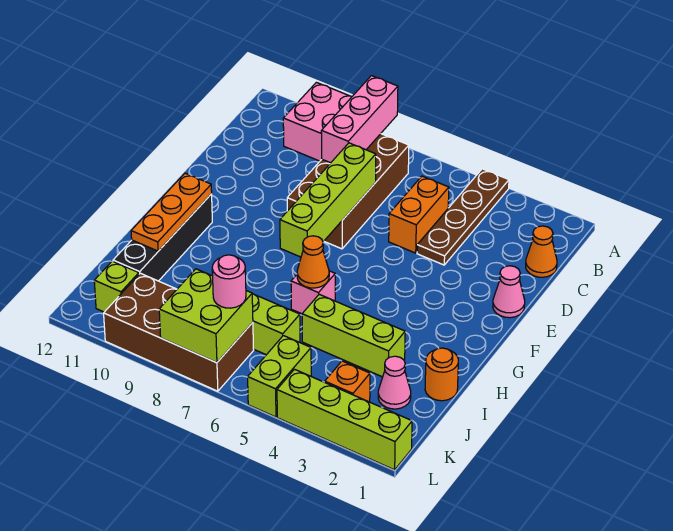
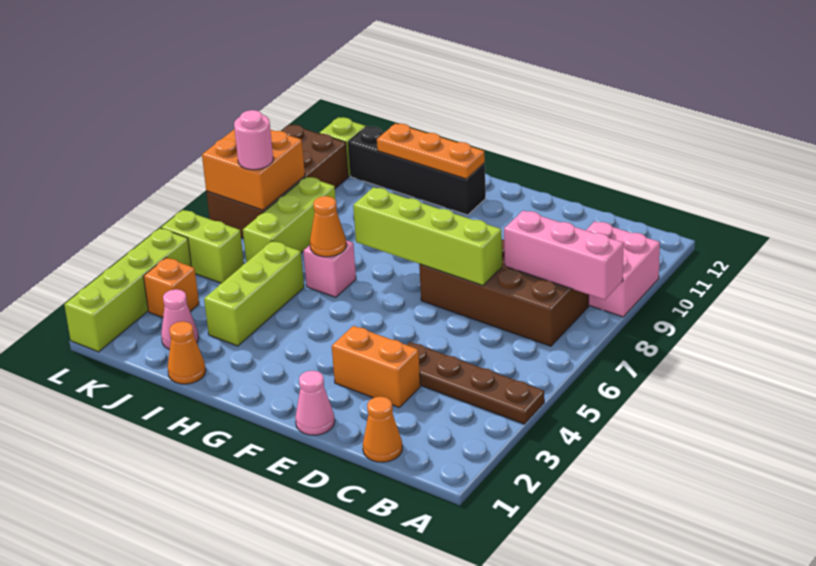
orange 1x2 brick [389,176,449,253] -> orange 1x2 brick moved to [332,326,420,407]
orange 1x1 round brick [425,348,458,401] -> orange 1x1 cone [168,321,206,384]
lime 2x2 brick [159,269,253,363] -> orange 2x2 brick [202,129,305,210]

